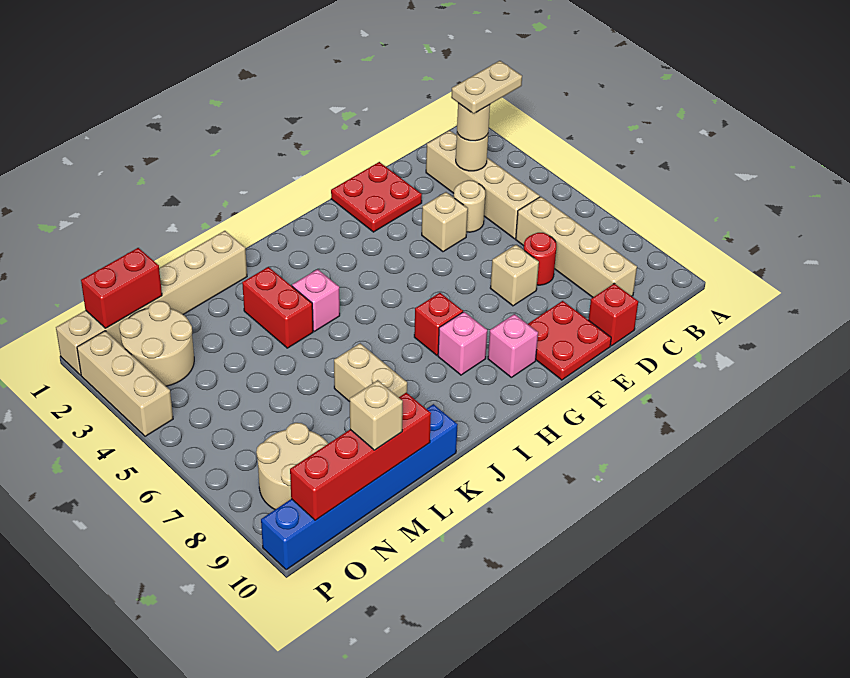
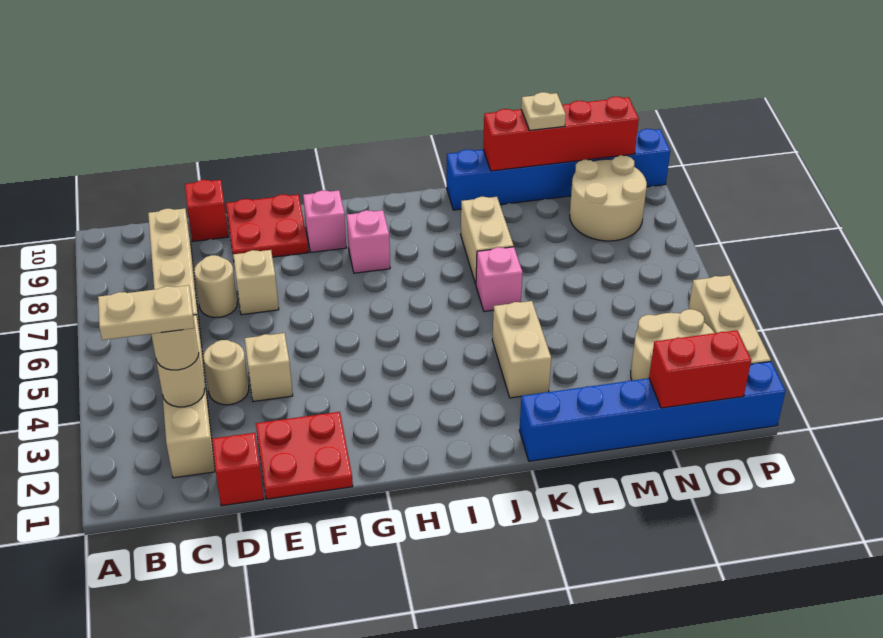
red 1x1 round brick [524,233,556,285] -> tan 1x1 round brick [194,255,237,318]
red 1x1 brick [414,293,463,355] -> red 1x1 brick moved to [212,433,264,506]
pink 1x1 brick [292,269,340,331] -> pink 1x1 brick moved to [476,247,523,311]
tan 1x6 brick [56,231,247,375] -> blue 1x6 brick [519,361,786,461]
red 1x2 brick [242,267,313,348] -> tan 1x2 brick [492,301,551,398]
tan 1x1 brick [350,380,403,450] -> tan 1x1 plate [521,92,566,130]

